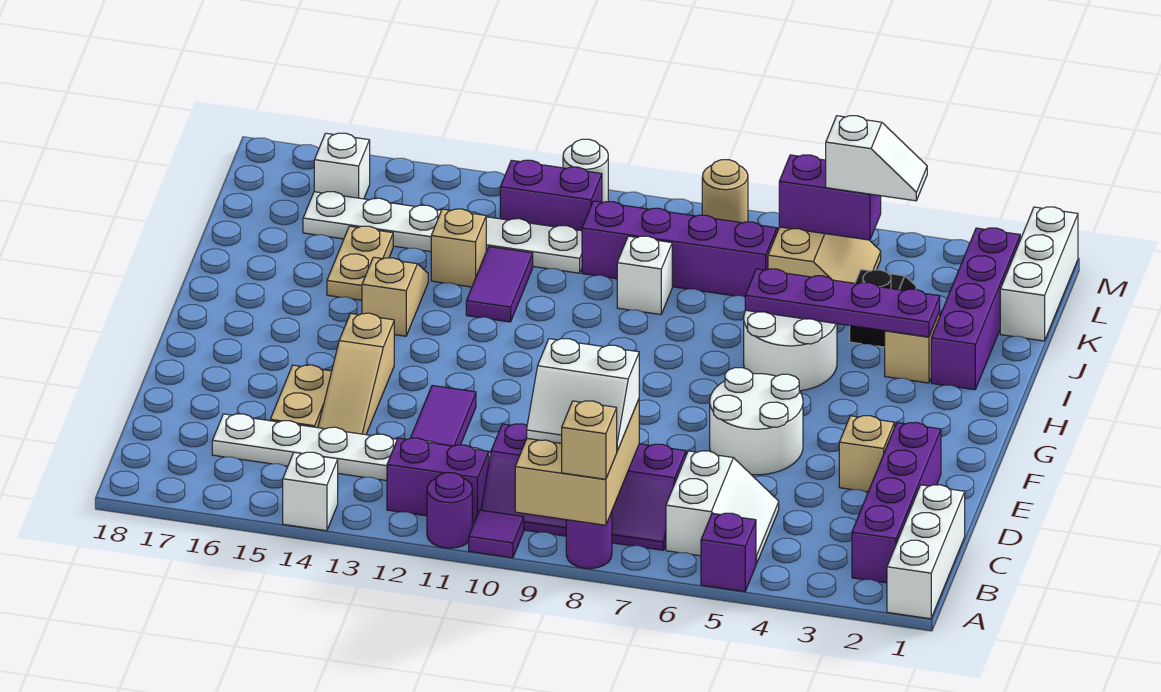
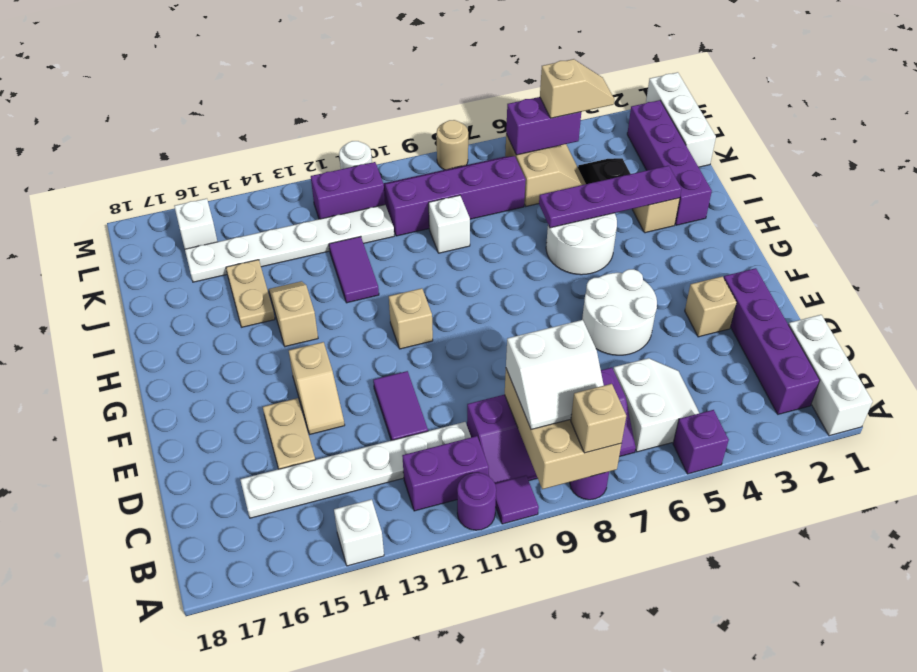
tan 1x3 slope [318,313,394,435] -> tan 1x2 slope [289,342,345,434]
tan 1x1 brick [431,209,486,287] -> tan 1x1 brick moved to [389,288,433,349]
white 1x2 slope [826,116,927,201] -> tan 1x2 slope [540,59,614,118]

